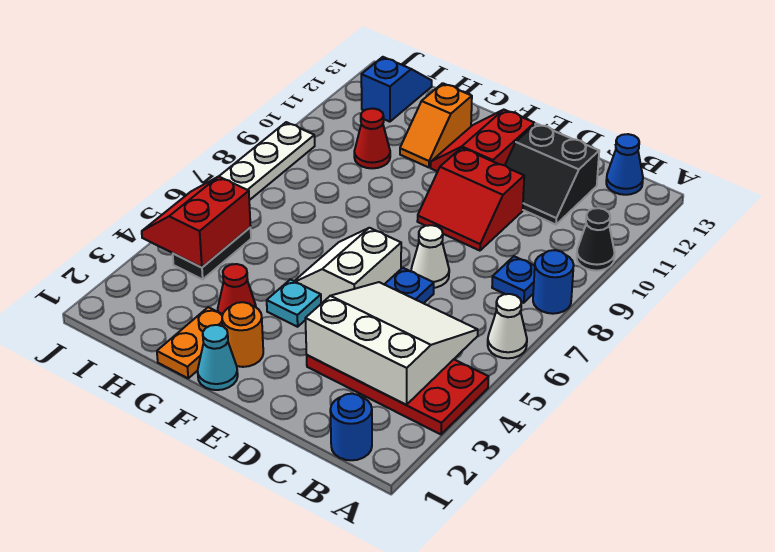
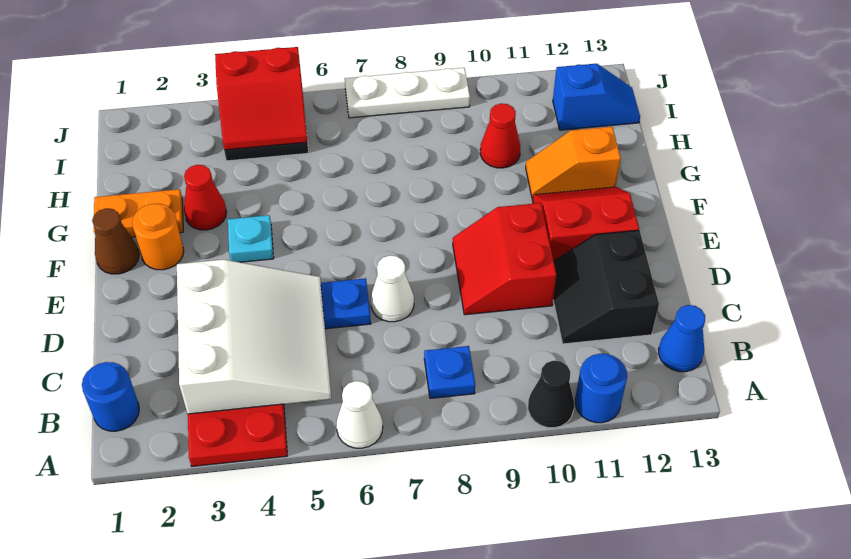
blue 1x1 round brick [533,250,574,314] -> blue 1x1 round brick moved to [575,354,627,423]
white 2x2 slope [295,228,401,304] -> none
cyan 1x1 cone [198,325,238,390] -> brown 1x1 cone [92,208,139,274]
red 2x2 slope [142,176,251,268] -> red 2x2 slope turned to [215,47,307,150]

